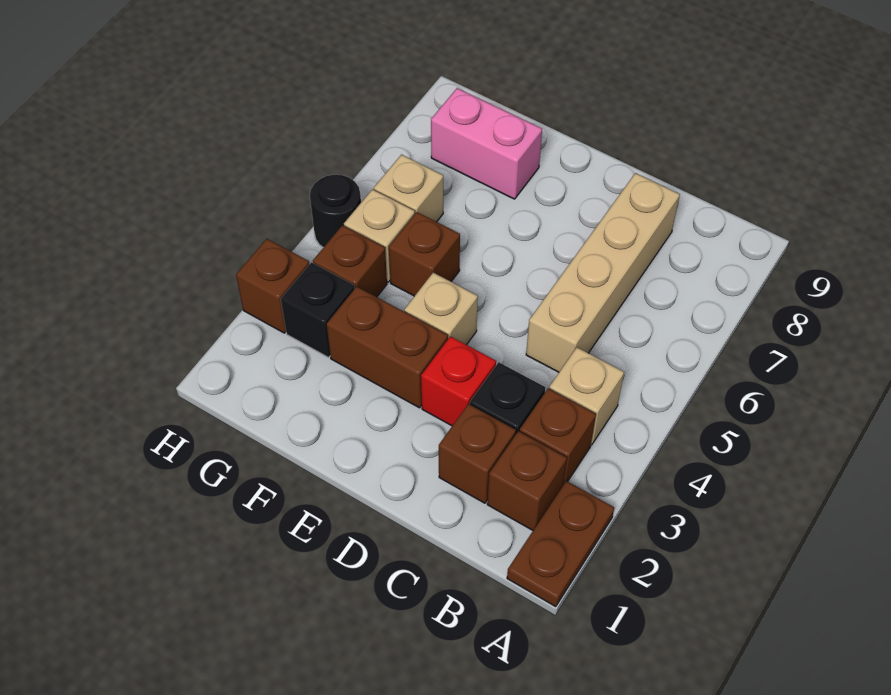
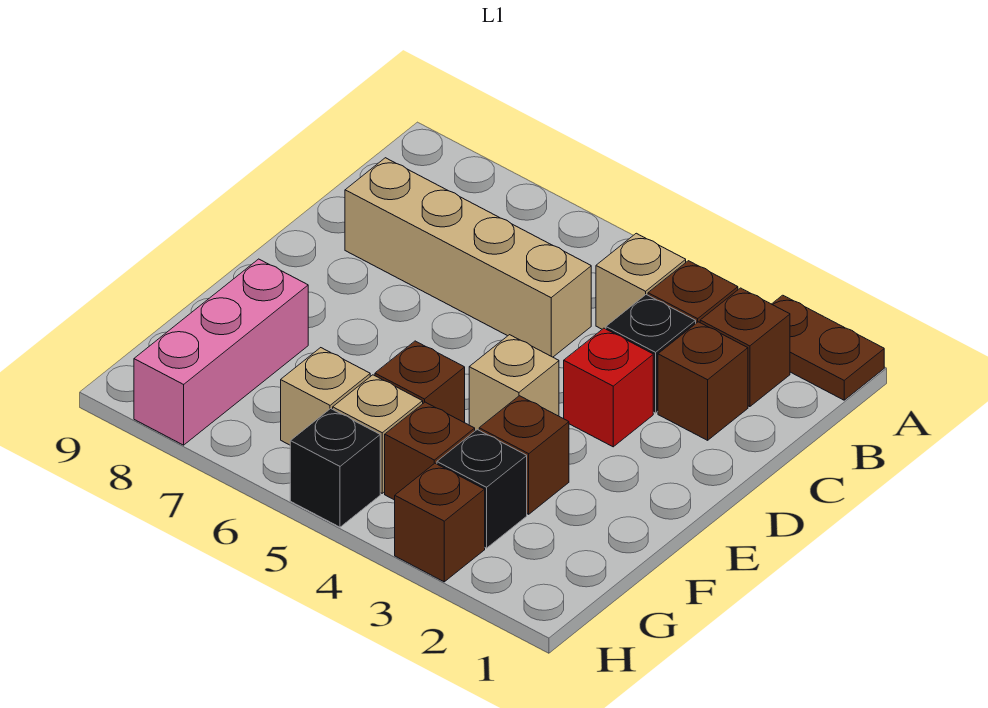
brown 1x2 brick [327,287,448,408] -> brown 1x1 brick [479,396,569,514]
pink 1x2 brick [431,88,542,199] -> pink 1x3 brick [134,259,308,445]
black 1x1 round brick [310,175,361,248] -> black 1x1 brick [290,409,380,527]

